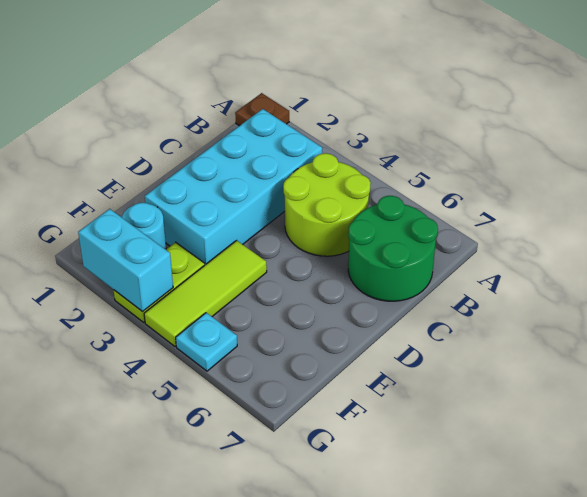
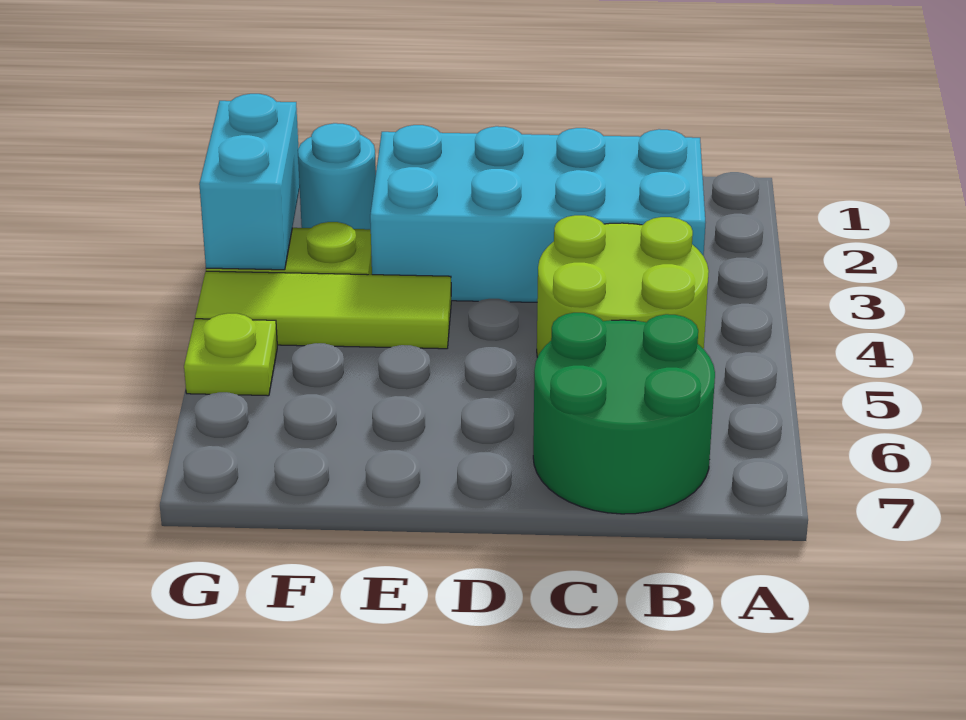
brown 1x1 plate [235,93,289,126] -> none
cyan 1x1 plate [176,313,237,371] -> lime 1x1 plate [184,313,277,396]

